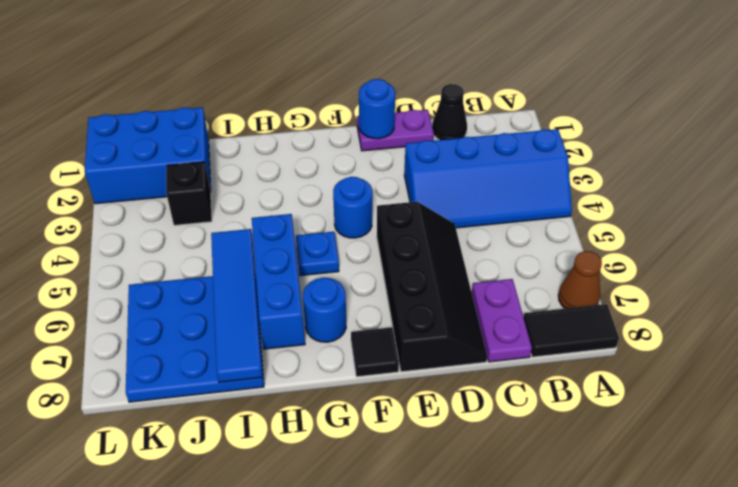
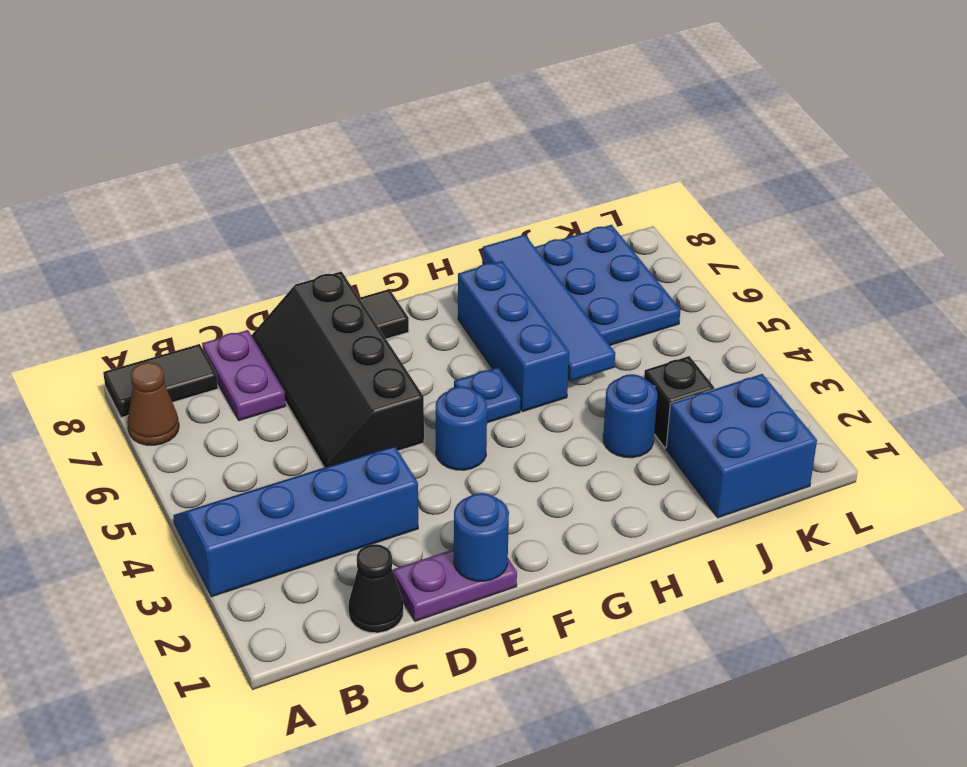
blue 1x1 round brick [303,278,346,342] -> blue 1x1 round brick moved to [603,374,657,458]
blue 2x3 brick [85,107,211,204] -> blue 2x2 brick [666,374,817,518]

